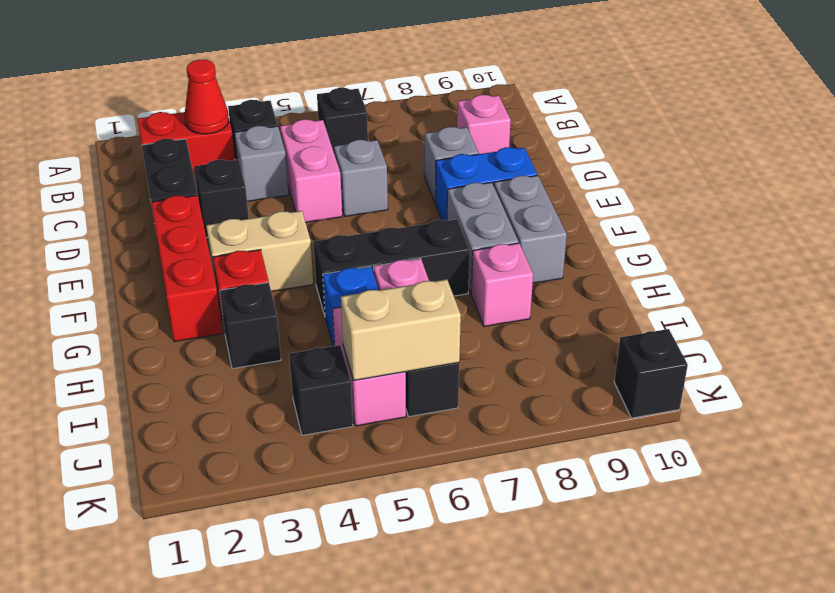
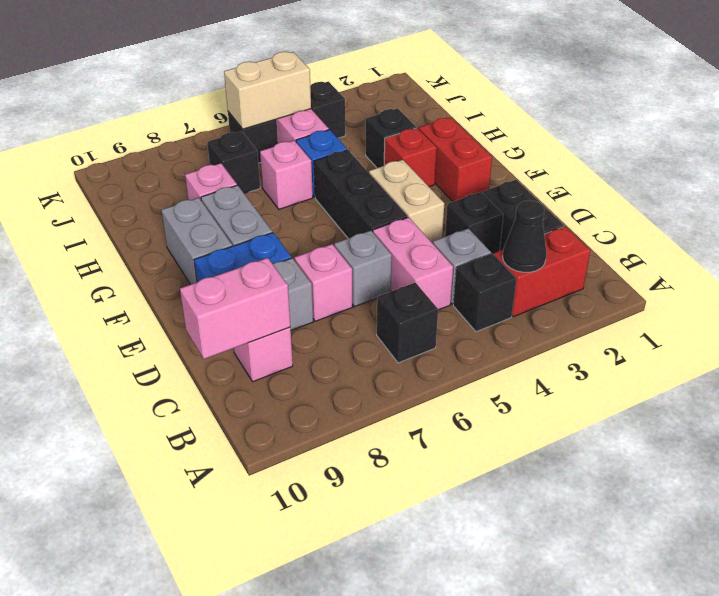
red 1x1 cone [184,60,229,134] -> black 1x1 cone [503,200,547,272]
none -> pink 1x2 brick [180,258,290,359]
none -> pink 1x1 brick [295,244,353,321]
red 1x3 brick [151,195,222,342] -> red 1x2 brick [419,117,492,202]
tan 1x2 brick [206,211,313,291] -> tan 1x2 brick turned to [369,160,444,243]
black 1x3 brick [313,219,470,315] -> black 1x3 brick turned to [314,150,408,238]
black 1x1 brick [614,329,688,418] -> black 1x1 brick moved to [207,131,260,194]

